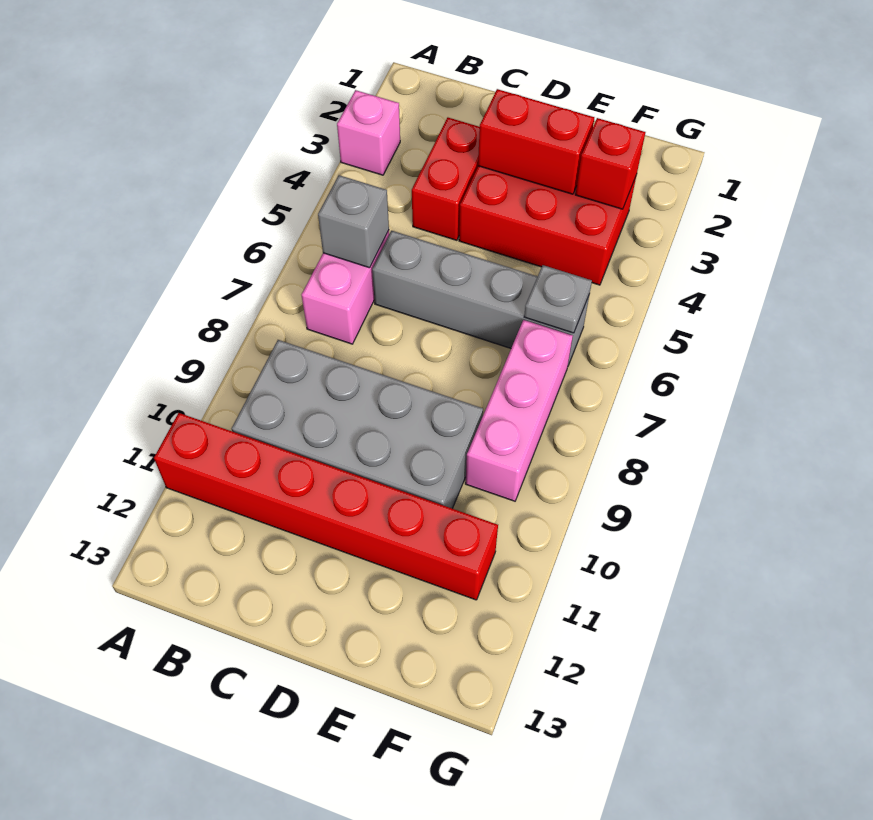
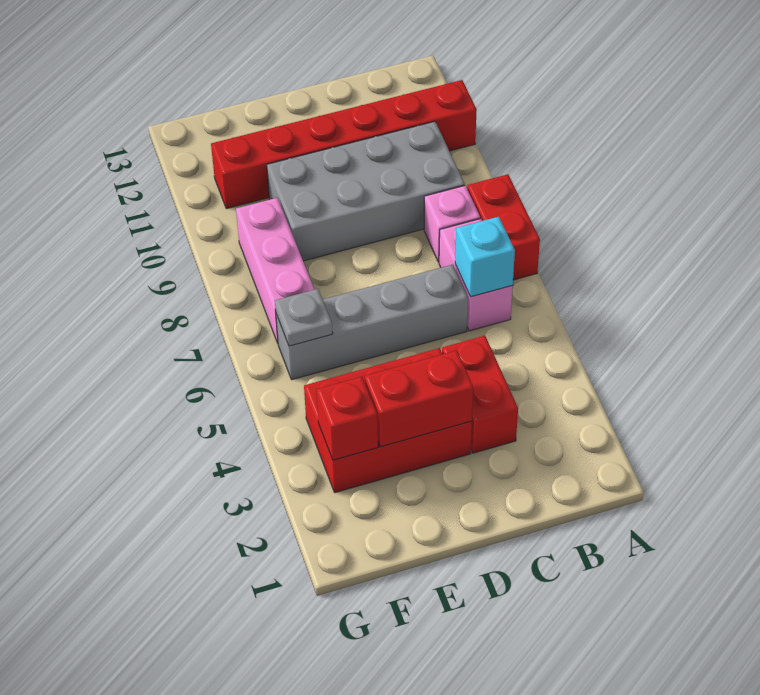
pink 1x1 brick [337,90,400,175] -> pink 1x1 brick moved to [424,186,480,262]
none -> red 1x2 brick [467,174,540,280]
grey 1x1 brick [318,175,389,268] -> cyan 1x1 brick [455,217,515,297]

